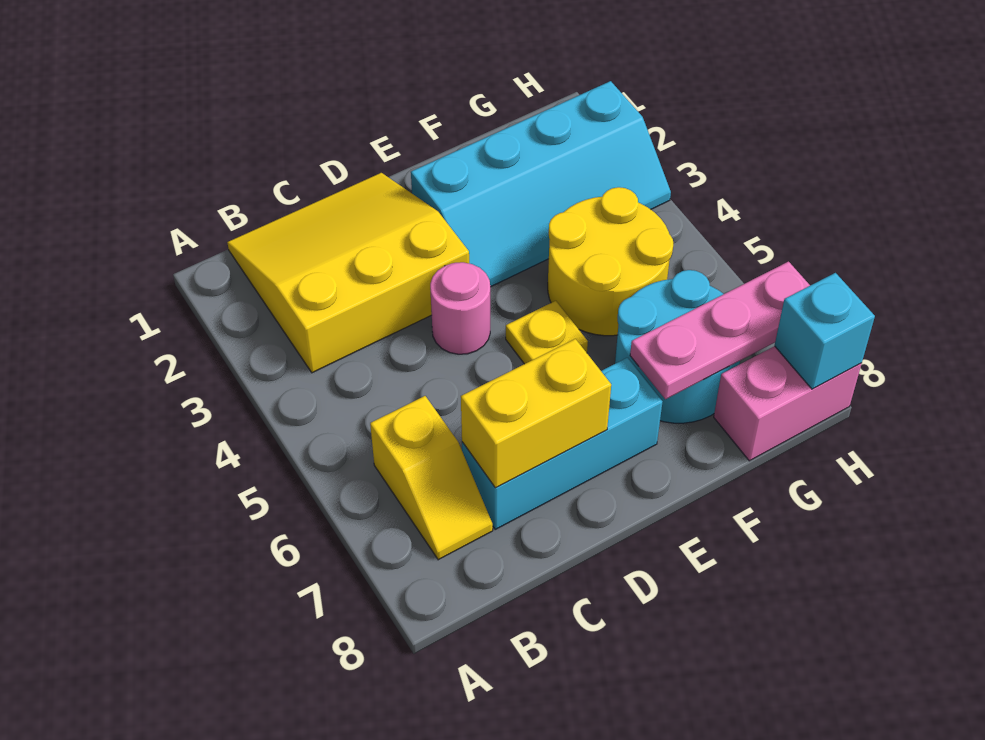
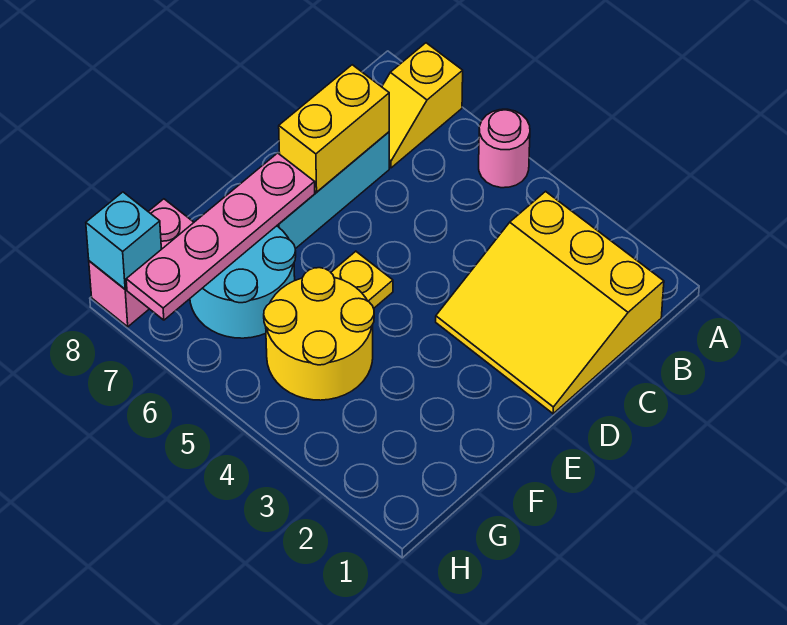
yellow 3x3 slope [227,173,469,373] -> yellow 3x3 slope turned to [436,191,664,414]
yellow 1x2 slope [370,396,493,560] -> yellow 1x2 slope turned to [382,43,463,168]
pink 1x1 round brick [430,262,490,354] -> pink 1x1 round brick moved to [479,109,530,188]
cyan 2x4 slope [411,81,671,287] -> none
pink 1x3 plate [630,262,810,399] -> pink 1x4 plate [126,153,315,320]

